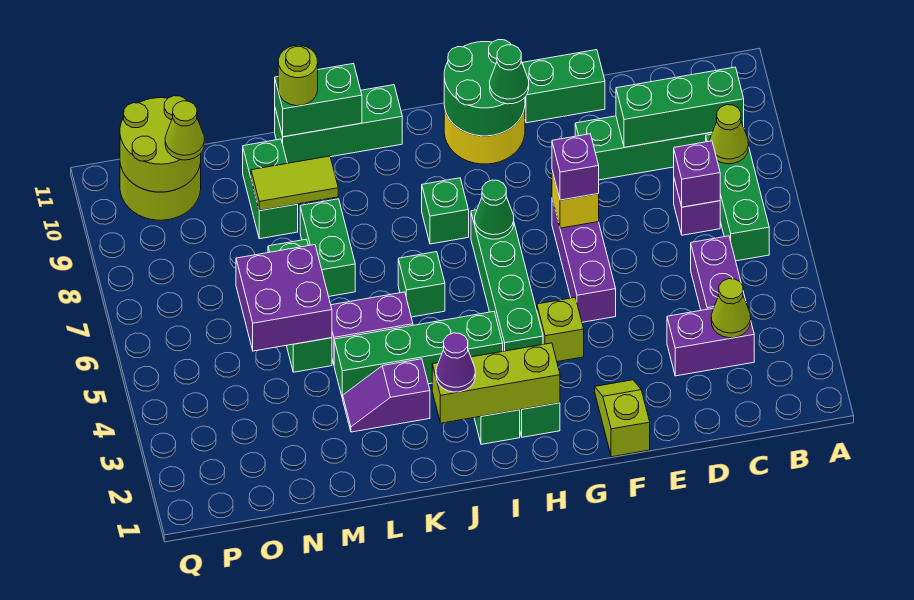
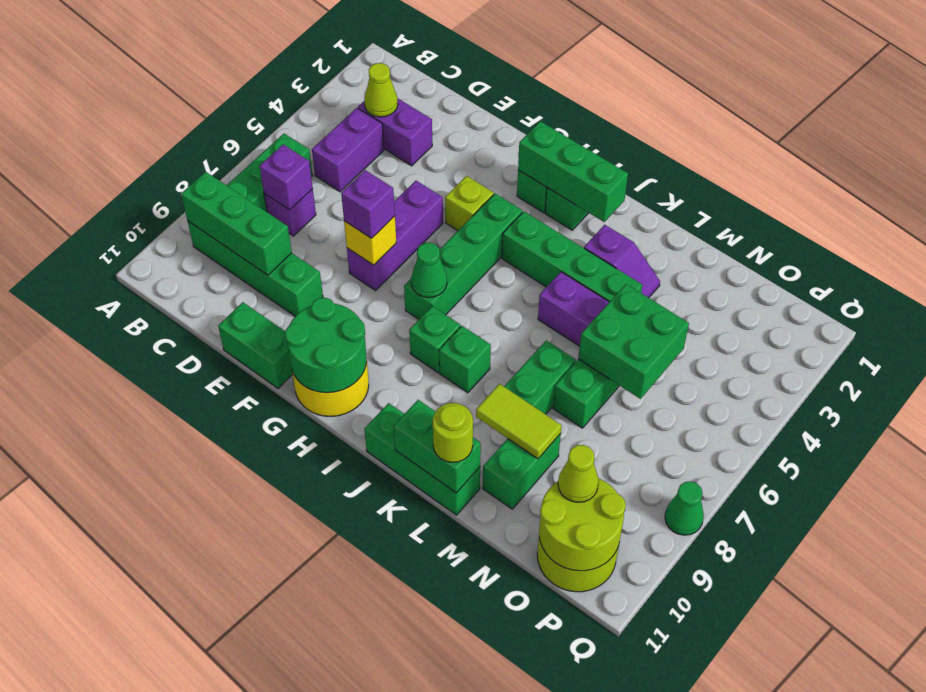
lime 1x1 cone [710,105,749,164] -> none
lime 1x2 slope [595,380,650,457] -> none
green 1x1 cone [490,45,529,104] -> green 1x1 cone moved to [665,481,704,535]
lime 1x3 brick [432,343,560,423] -> green 1x3 brick [518,121,628,222]
purple 1x1 cone [436,333,475,392] -> none
green 1x1 brick [398,252,445,317] -> green 1x1 brick moved to [439,326,491,393]
purple 2x2 brick [236,245,332,351] -> green 2x2 brick [578,284,689,399]

